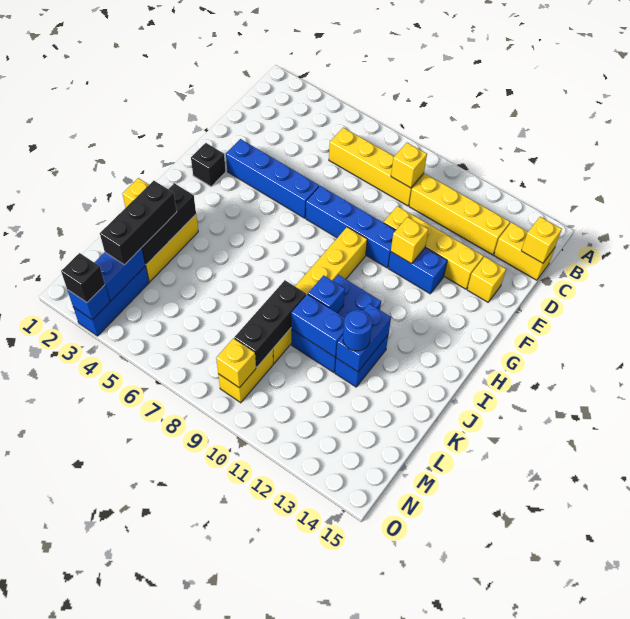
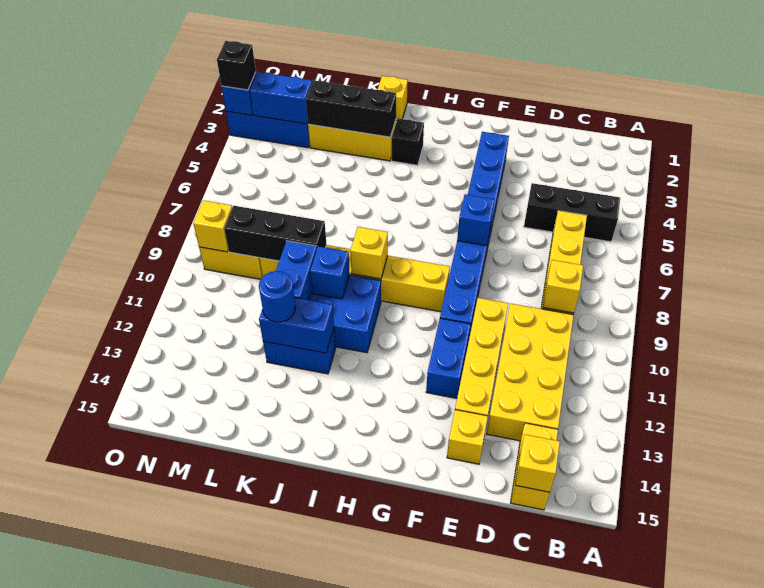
yellow 1x4 brick [409,174,510,255] -> yellow 2x4 brick [487,303,574,441]
none -> blue 1x1 brick [457,194,494,246]
yellow 1x1 brick [391,217,429,264] -> yellow 1x1 brick moved to [350,227,388,279]
black 1x1 brick [191,143,226,187] -> black 1x1 brick moved to [392,119,424,165]
black 1x3 brick [100,181,177,265] -> black 1x3 brick moved to [524,183,620,242]

